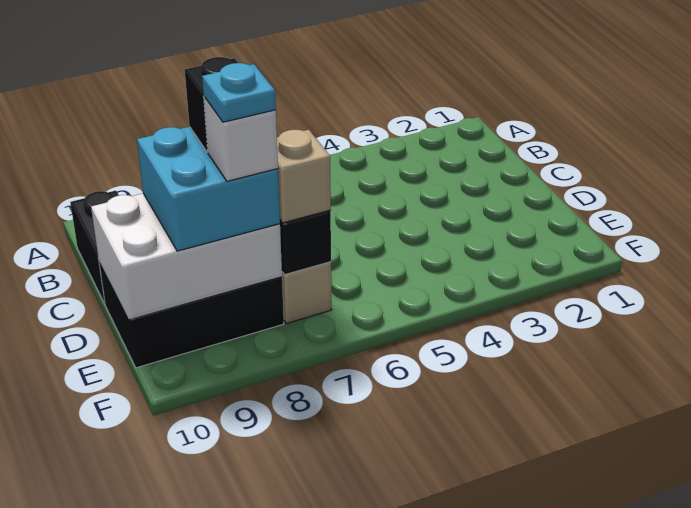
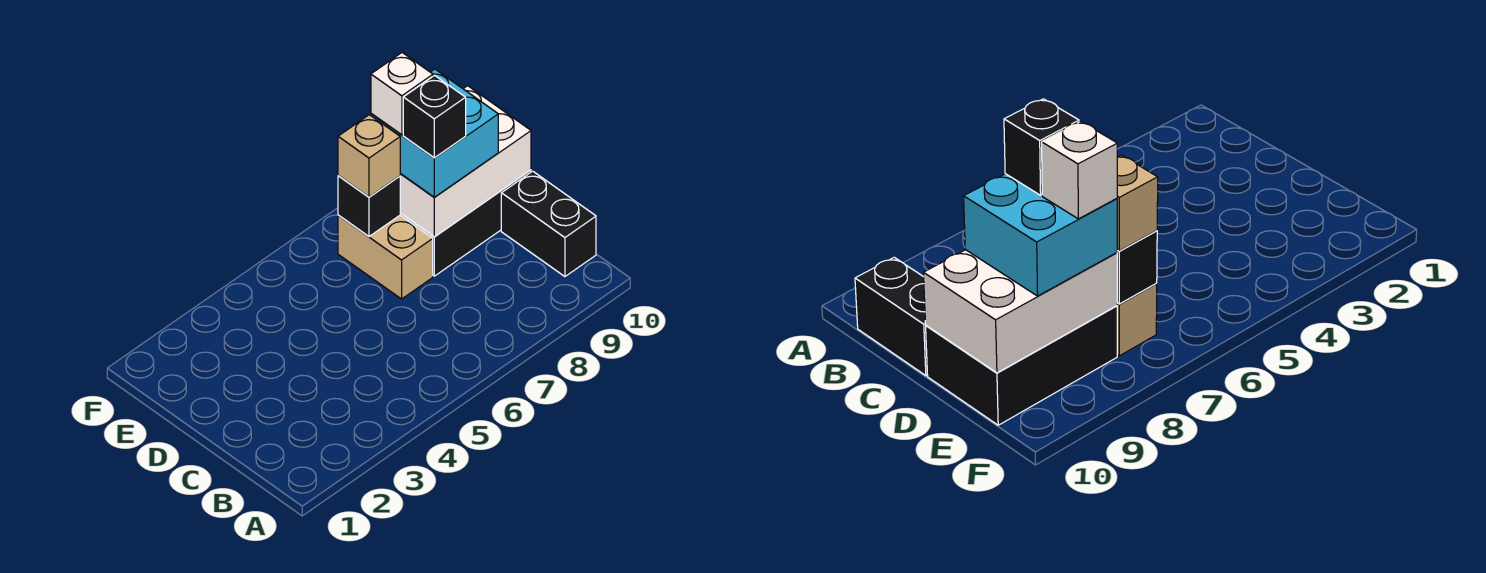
cyan 1x1 plate [202,63,276,122] -> none

